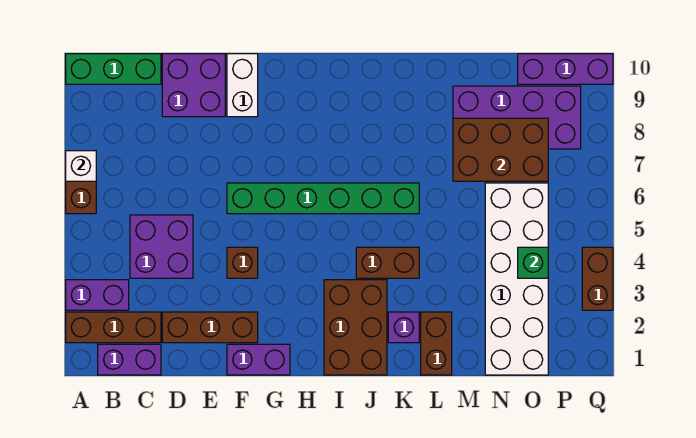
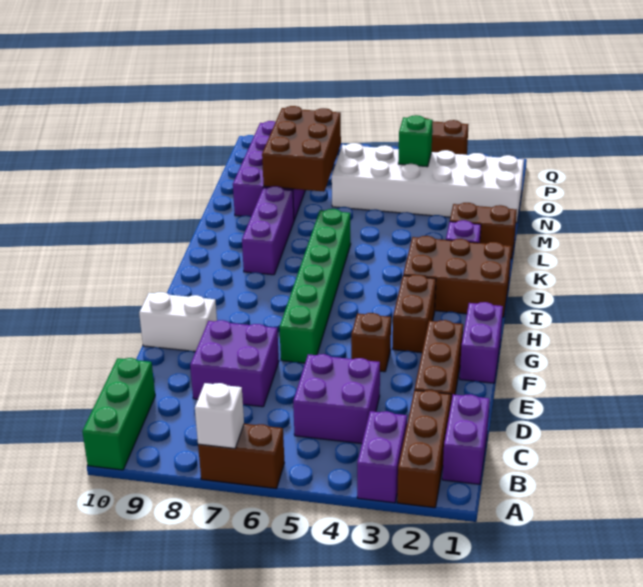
purple 2x2 brick [162,54,225,117] -> purple 2x2 brick moved to [190,320,279,407]
brown 1x2 brick [356,247,419,278] -> brown 1x2 brick moved to [393,275,436,353]
purple 1x3 brick [518,54,613,84] -> purple 1x3 brick moved to [242,186,294,275]

